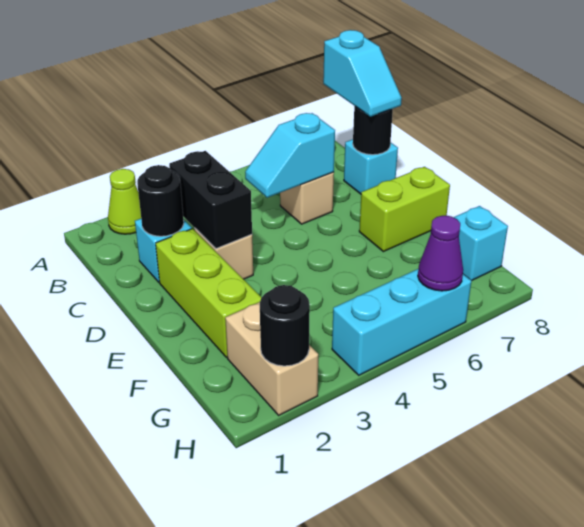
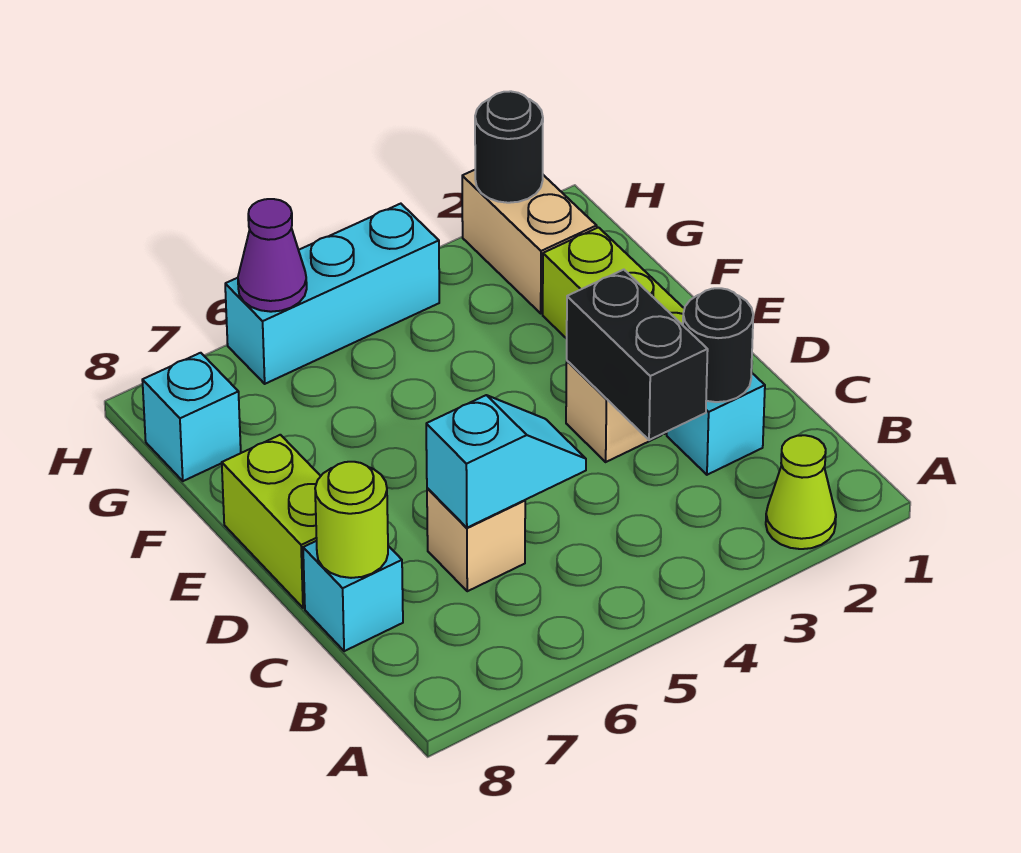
cyan 1x2 slope [323,30,402,117] -> none
black 1x1 round brick [353,106,393,155] -> lime 1x1 round brick [315,462,388,578]
lime 1x2 brick [359,167,450,252] -> lime 1x2 brick turned to [222,435,321,608]

